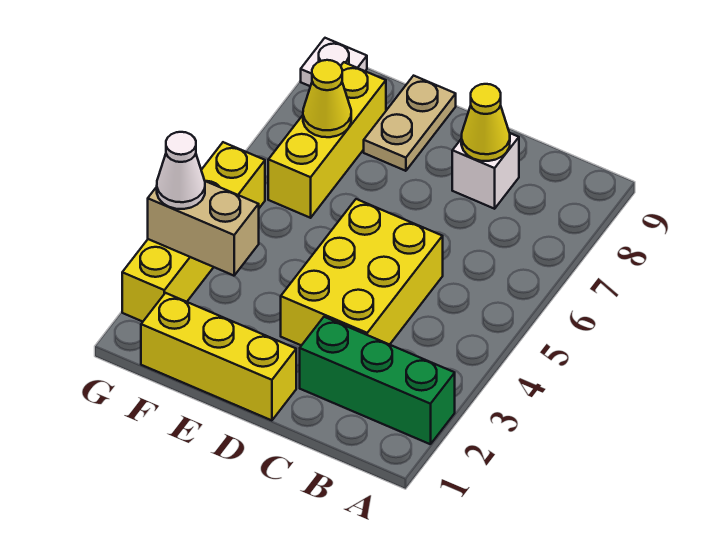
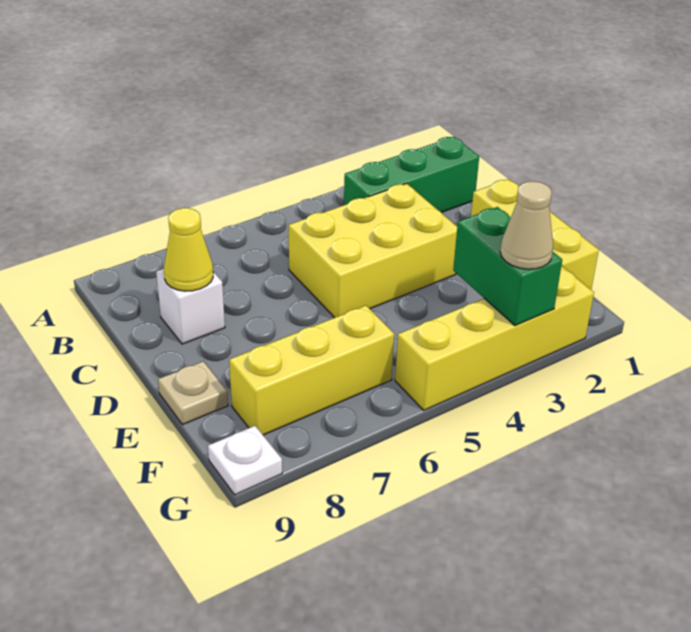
green 1x3 brick [300,317,455,444] -> green 1x3 brick turned to [344,137,479,212]
tan 1x2 plate [364,76,456,171] -> tan 1x1 plate [158,361,228,425]
tan 1x2 brick [148,181,259,276] -> green 1x2 brick [453,207,562,325]
yellow 1x1 cone [303,60,351,137] -> none
white 1x1 cone [157,132,205,209] -> tan 1x1 cone [500,181,553,269]

